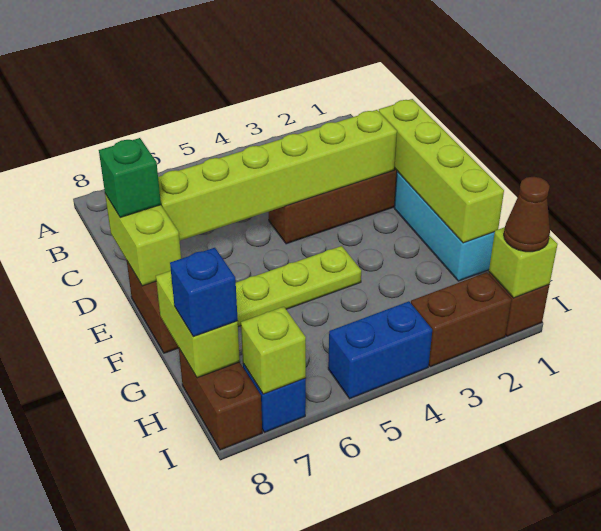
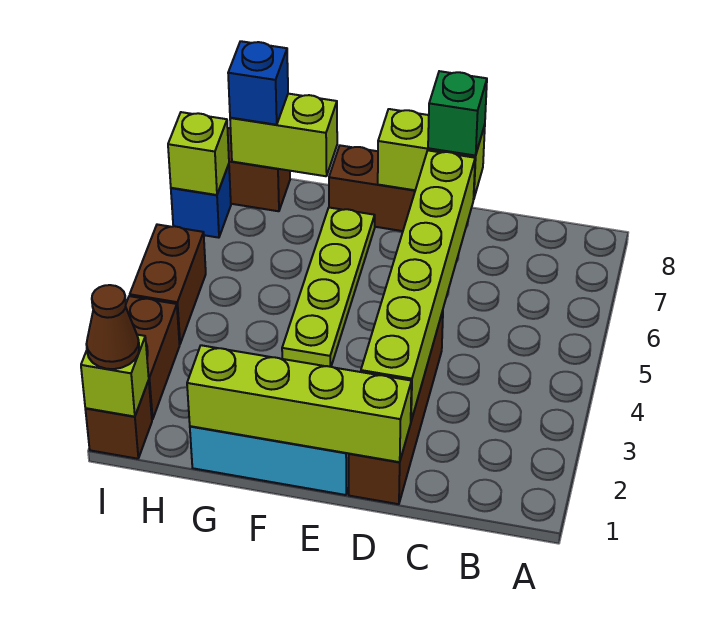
blue 1x2 brick [328,301,432,399] -> brown 1x2 brick [130,224,206,344]

